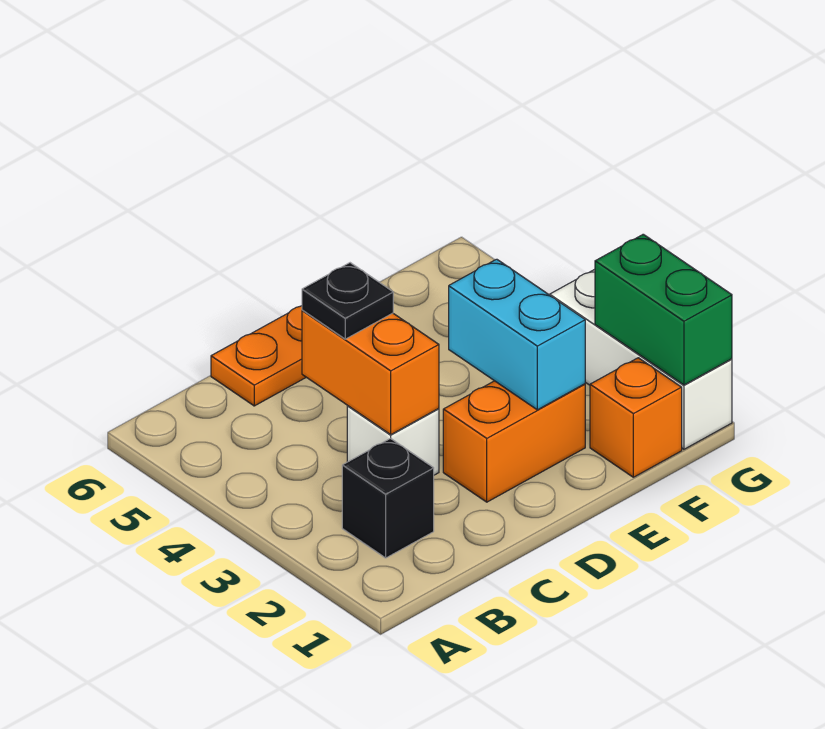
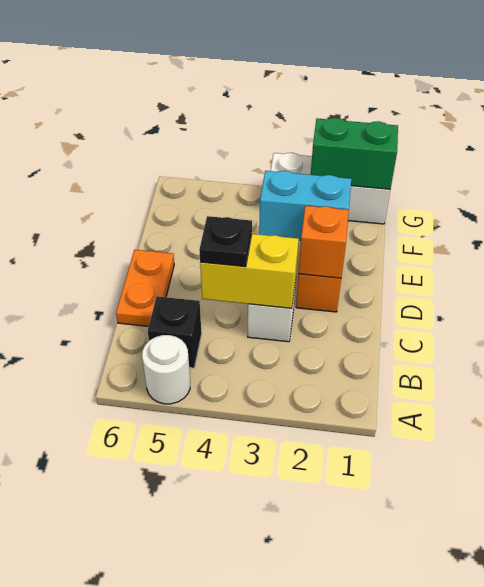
none -> white 1x1 round brick [142,335,190,404]
black 1x1 brick [342,438,434,558] -> black 1x1 brick moved to [148,296,202,368]
orange 1x2 brick [302,310,439,434] -> yellow 1x2 brick [200,234,299,308]
orange 1x1 brick [590,358,682,477] -> orange 1x1 brick moved to [298,206,349,278]

